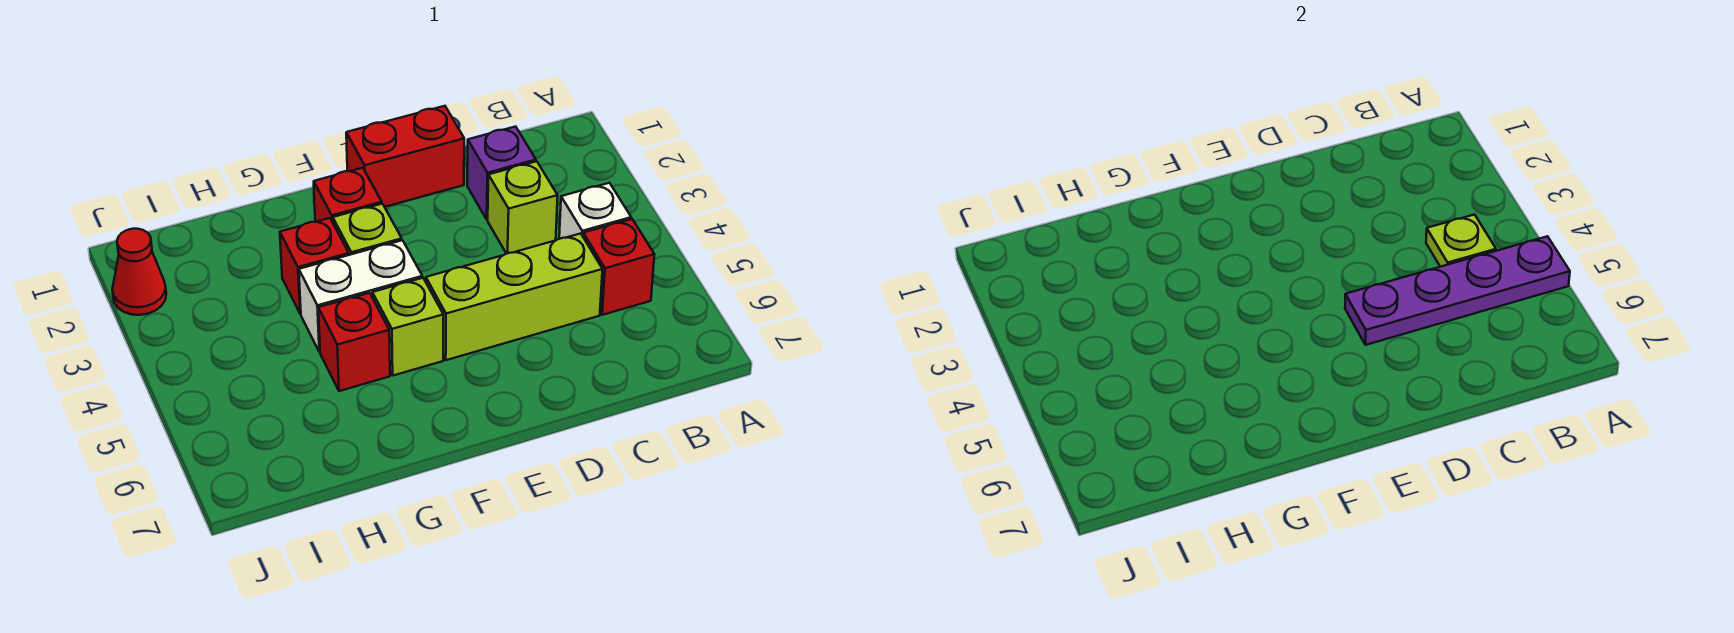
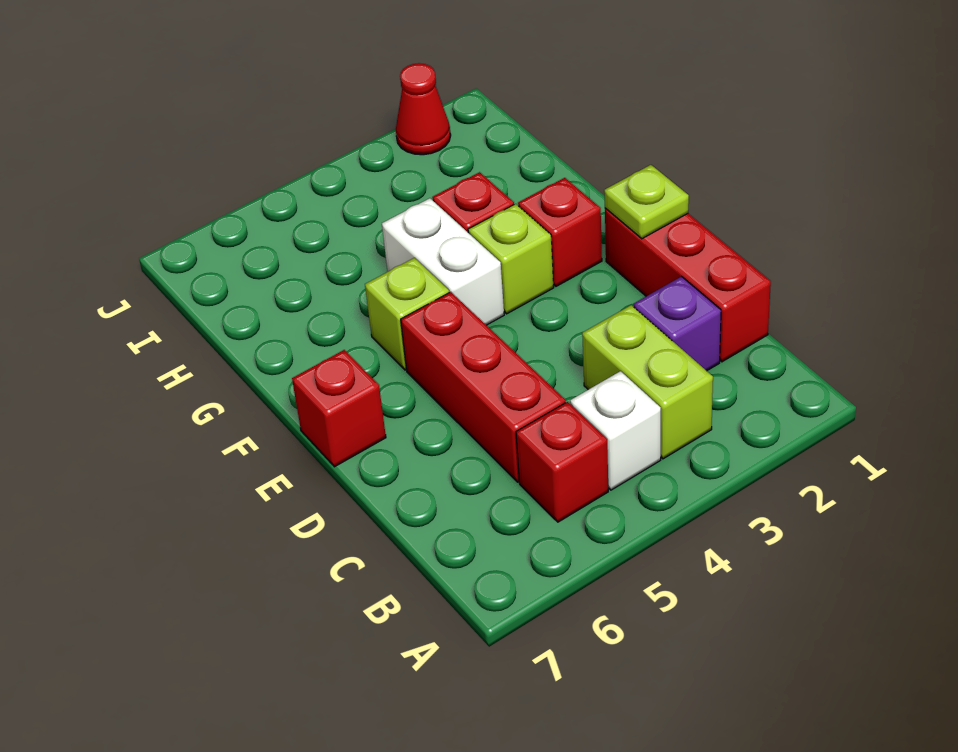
purple 1x4 plate [1345,236,1570,345] -> none
lime 1x1 plate [1426,215,1496,267] -> lime 1x1 plate moved to [604,165,689,239]
lime 1x1 brick [488,161,558,254] -> lime 1x2 brick [582,305,713,459]
lime 1x3 brick [426,233,602,360] -> red 1x3 brick [401,292,566,482]
red 1x2 brick [346,106,464,207] -> red 1x3 brick [605,208,771,362]
red 1x1 brick [318,293,390,391] -> red 1x1 brick moved to [292,350,386,467]

